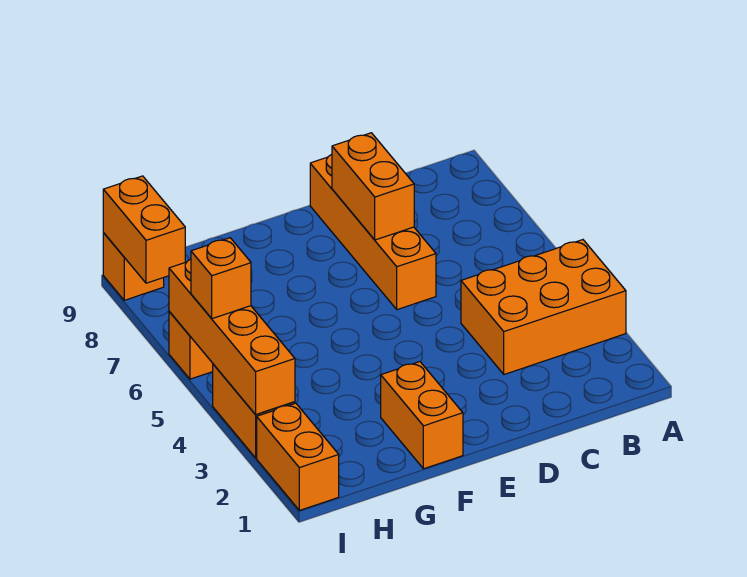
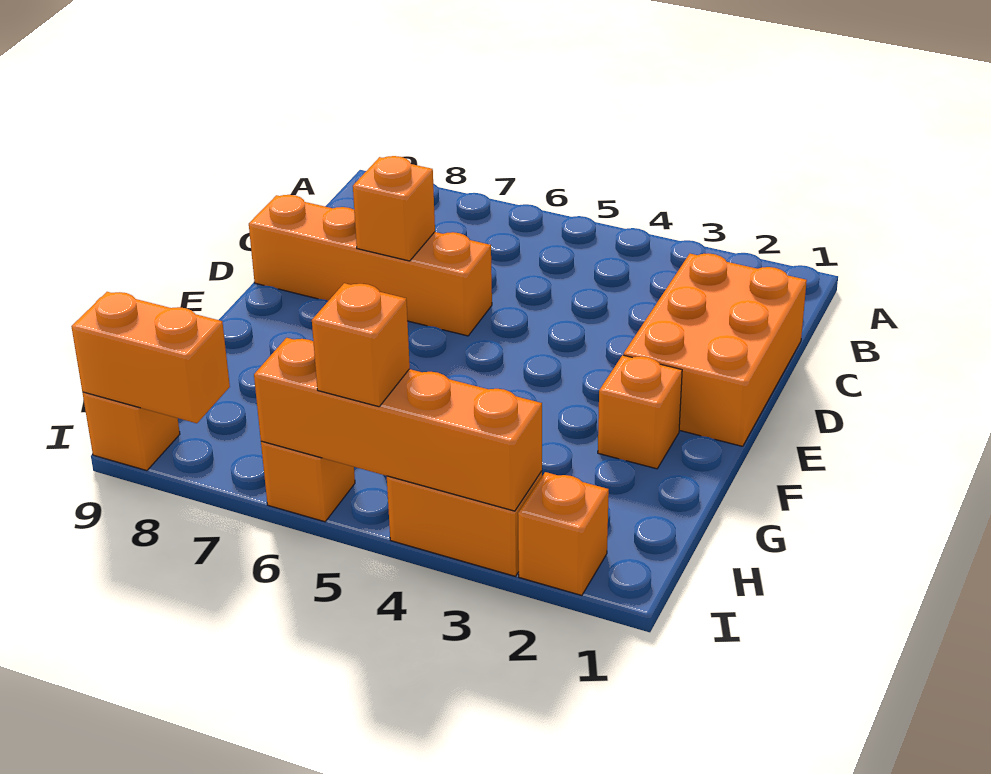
orange 2x3 brick [461,240,626,374] -> orange 2x3 brick moved to [624,253,807,446]
orange 1x2 brick [332,133,414,240] -> orange 1x1 brick [353,156,435,261]
orange 1x2 brick [381,362,463,469] -> orange 1x1 brick [598,355,682,469]
orange 1x2 brick [257,403,339,510] -> orange 1x1 brick [518,472,609,595]

